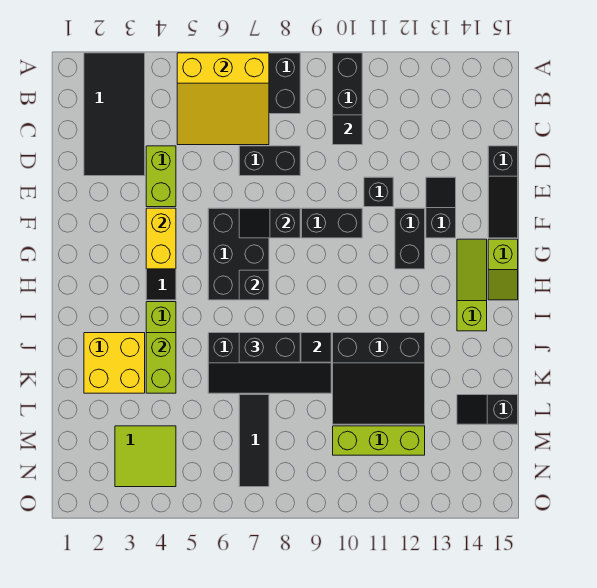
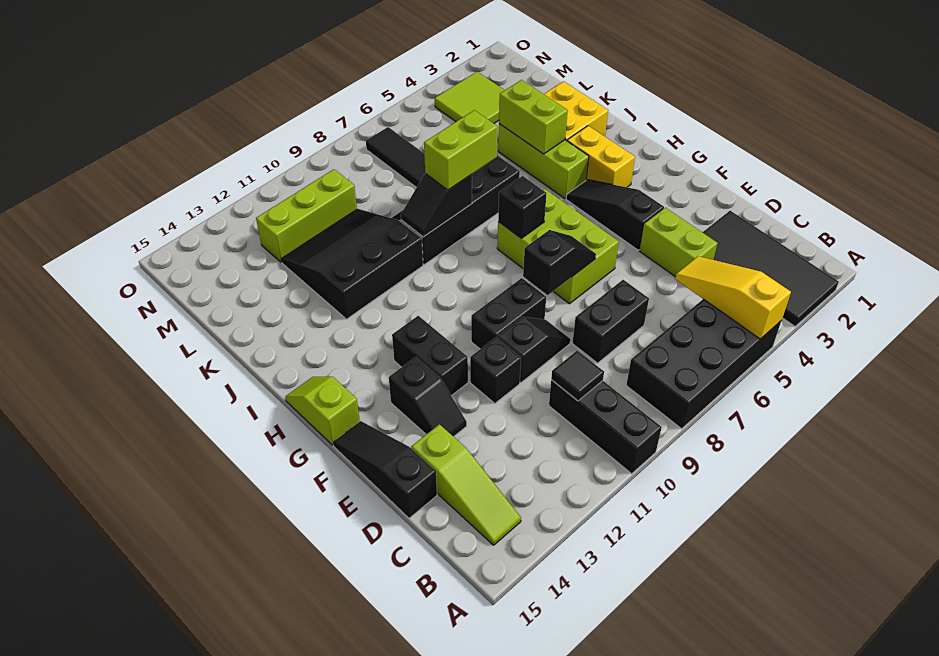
yellow 3x3 slope [177,53,269,145] -> yellow 1x3 slope [675,256,791,339]
yellow 1x2 brick [146,208,176,269] -> yellow 1x2 brick moved to [567,126,635,187]
black 2x3 brick [208,208,269,300] -> lime 2x3 brick [497,189,619,304]
lime 1x3 slope [457,239,487,331] -> lime 1x3 slope moved to [411,424,521,545]
black 1x2 brick [239,333,300,362] -> lime 1x2 brick [424,110,498,190]
black 1x2 slope [457,395,518,424] -> black 1x2 slope moved to [497,317,570,383]

